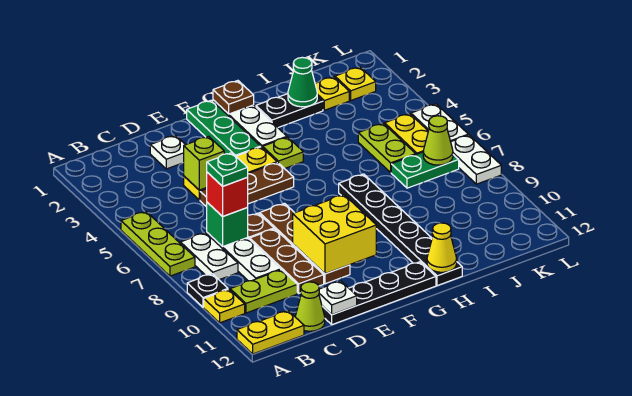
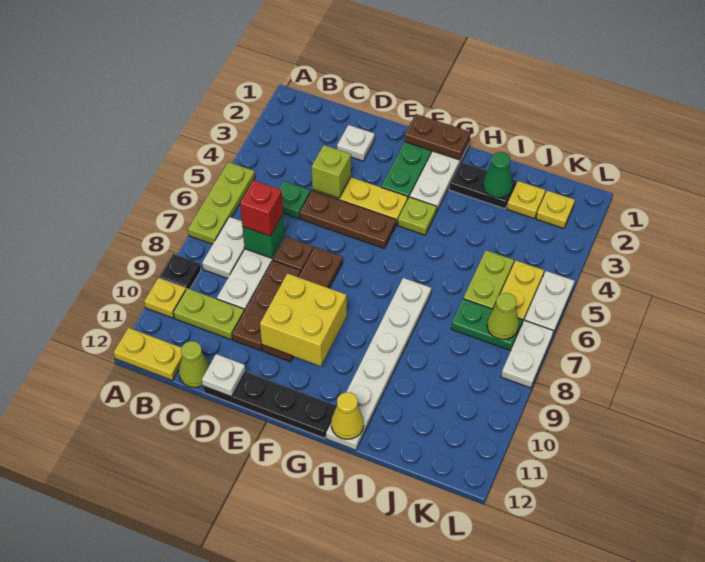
green 1x1 plate [207,153,248,186] -> green 1x1 plate moved to [279,181,310,219]
brown 1x1 plate [213,81,254,114] -> brown 1x2 plate [404,114,470,160]
black 1x6 plate [339,174,462,286] -> white 1x6 plate [326,278,431,450]

